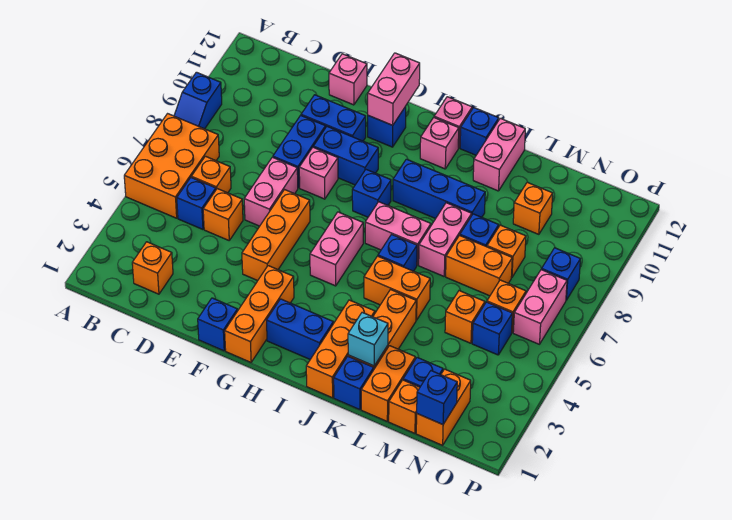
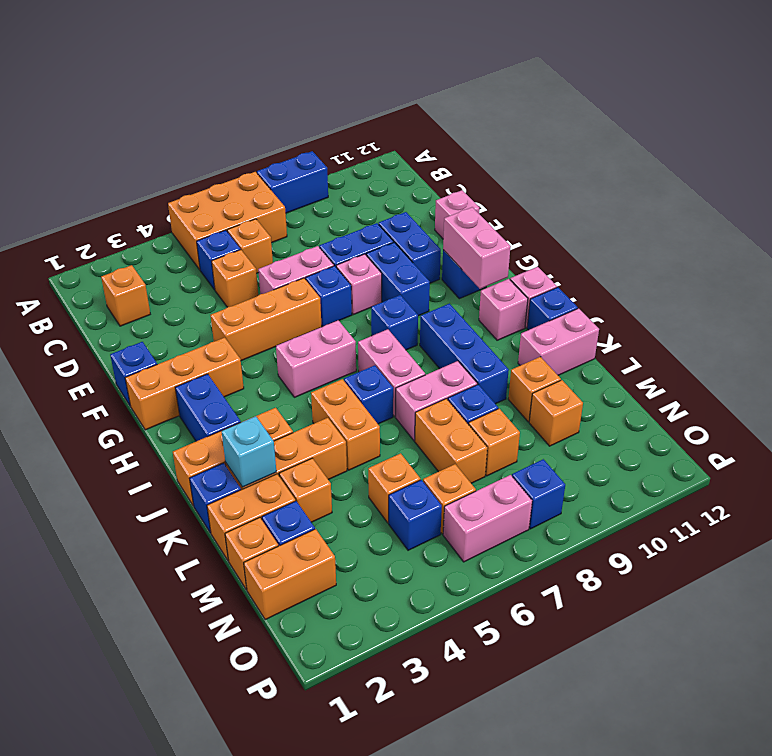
blue 1x2 slope [174,72,222,129] -> blue 1x2 brick [257,151,328,213]
pink 1x2 brick [368,53,420,125] -> pink 1x2 brick turned to [443,207,511,289]
none -> orange 1x1 brick [279,458,332,522]
none -> orange 1x1 brick [508,357,561,422]
blue 1x1 brick [417,371,457,425] -> blue 1x1 brick moved to [306,266,352,326]

